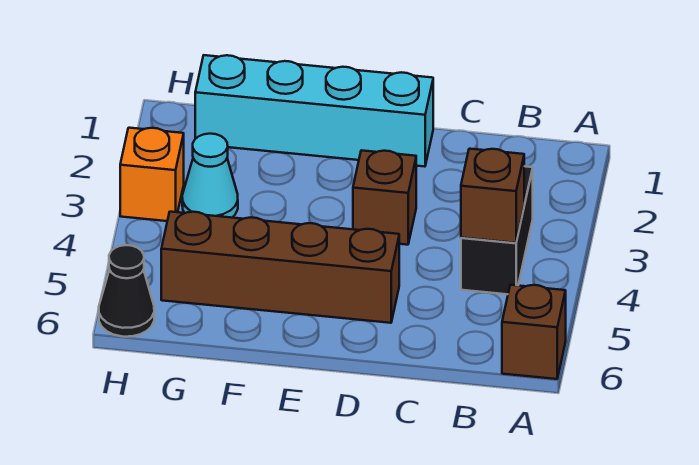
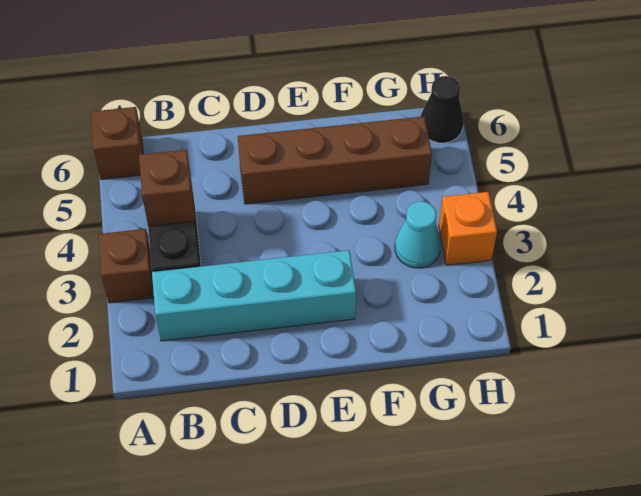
cyan 1x4 brick [195,55,433,167] -> cyan 1x4 brick moved to [152,250,356,341]
brown 1x1 brick [353,150,416,245] -> brown 1x1 brick moved to [99,229,154,303]

